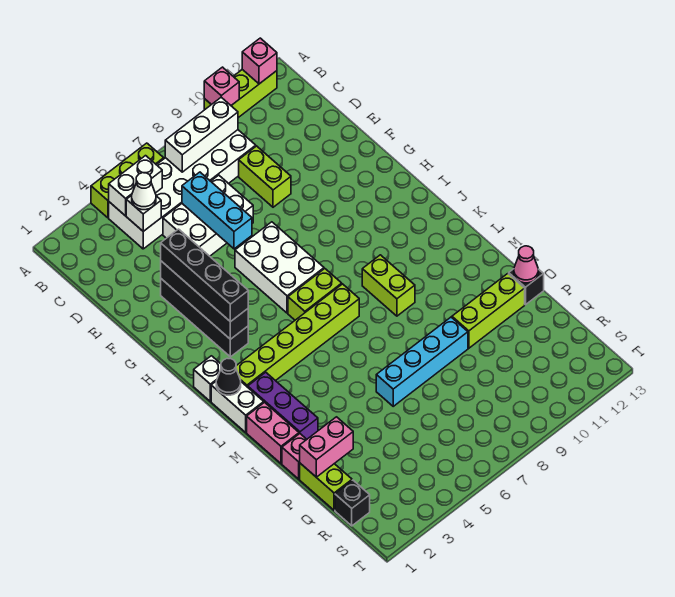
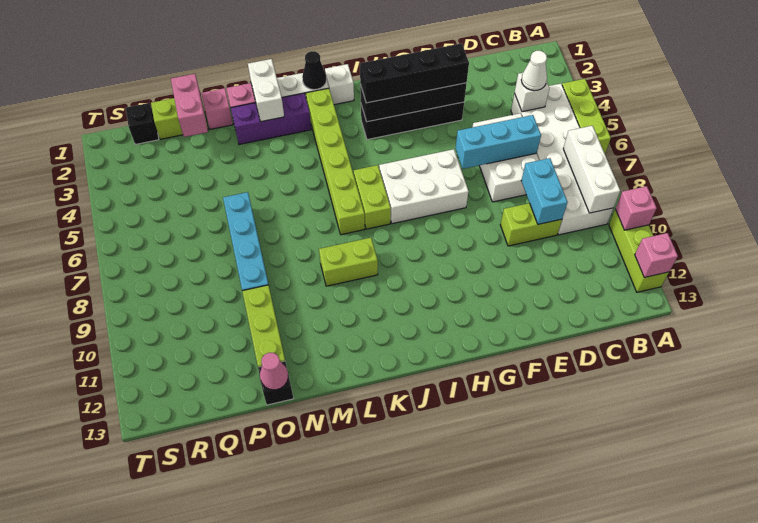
white 1x2 brick [109,156,162,216] -> white 1x2 brick moved to [248,59,284,122]
none -> cyan 1x2 brick [521,158,567,224]

